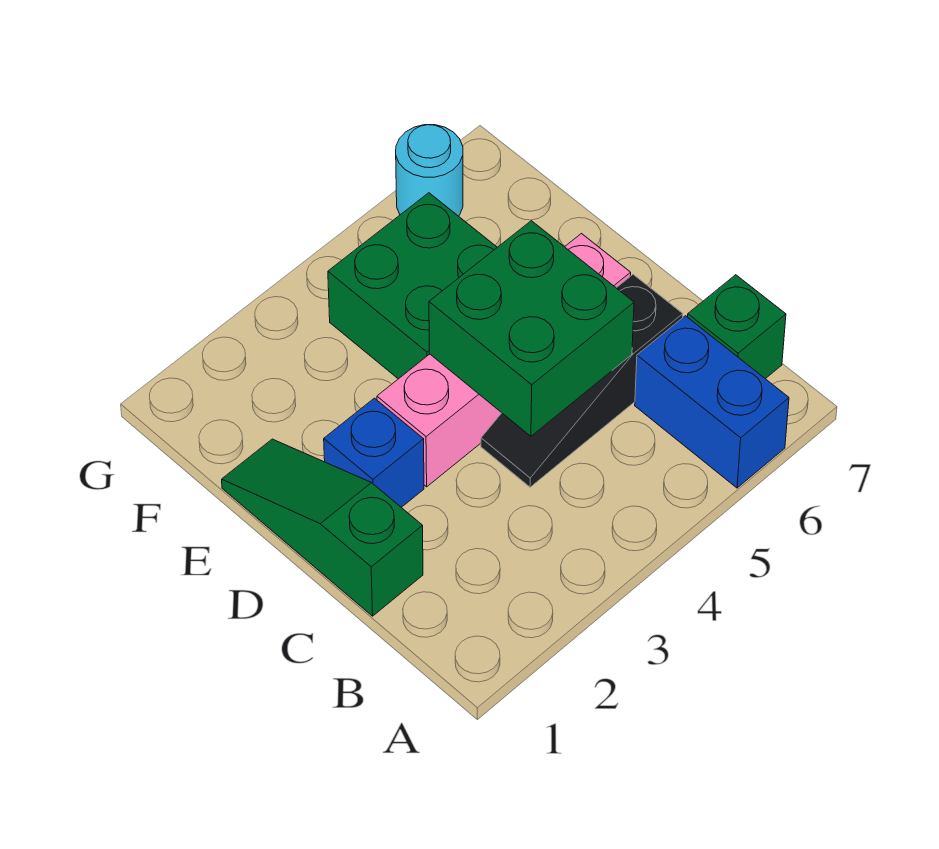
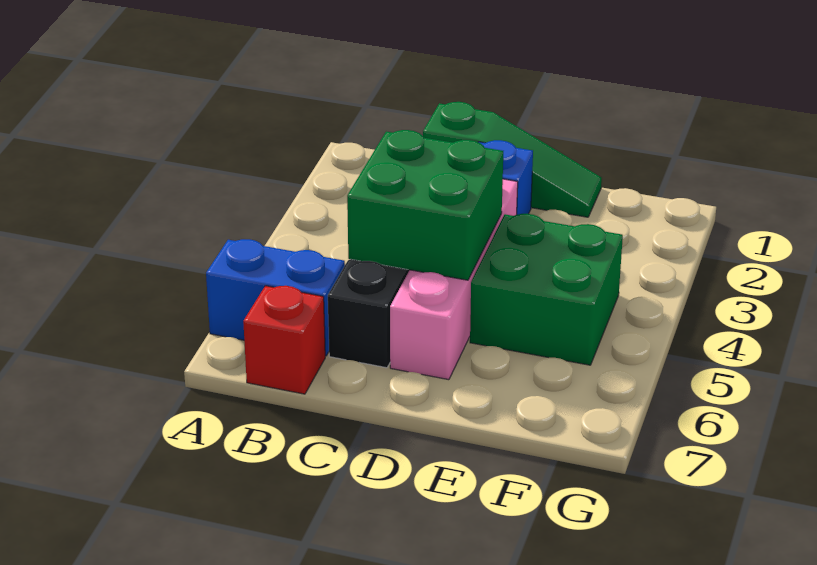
green 1x1 brick [688,275,786,379] -> red 1x1 brick [243,286,325,394]
cyan 1x1 round brick [396,125,463,216] -> none

